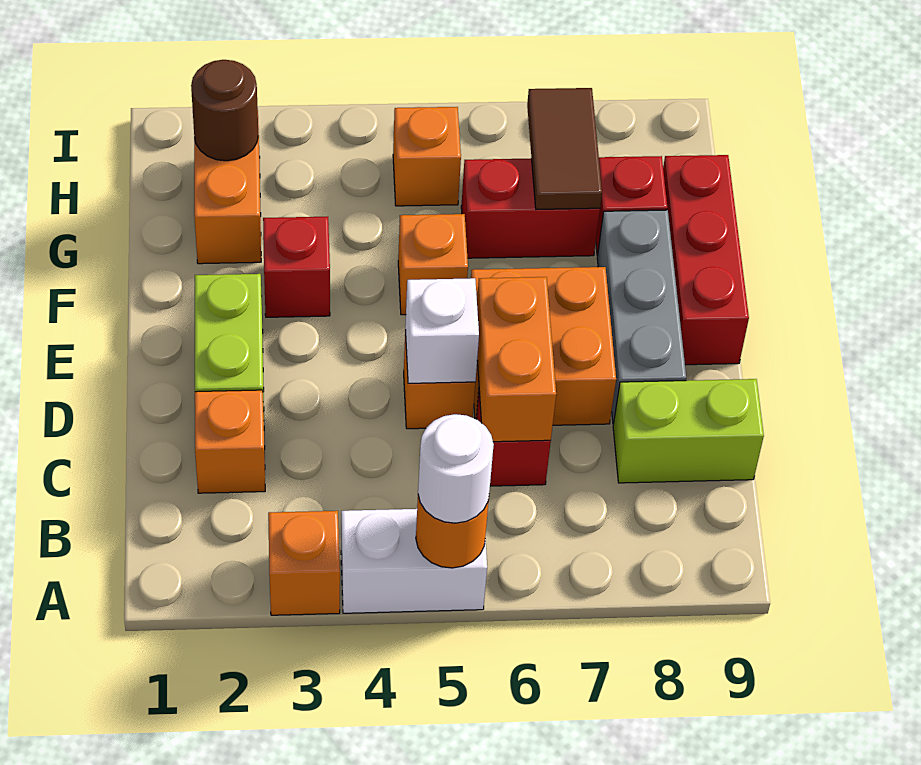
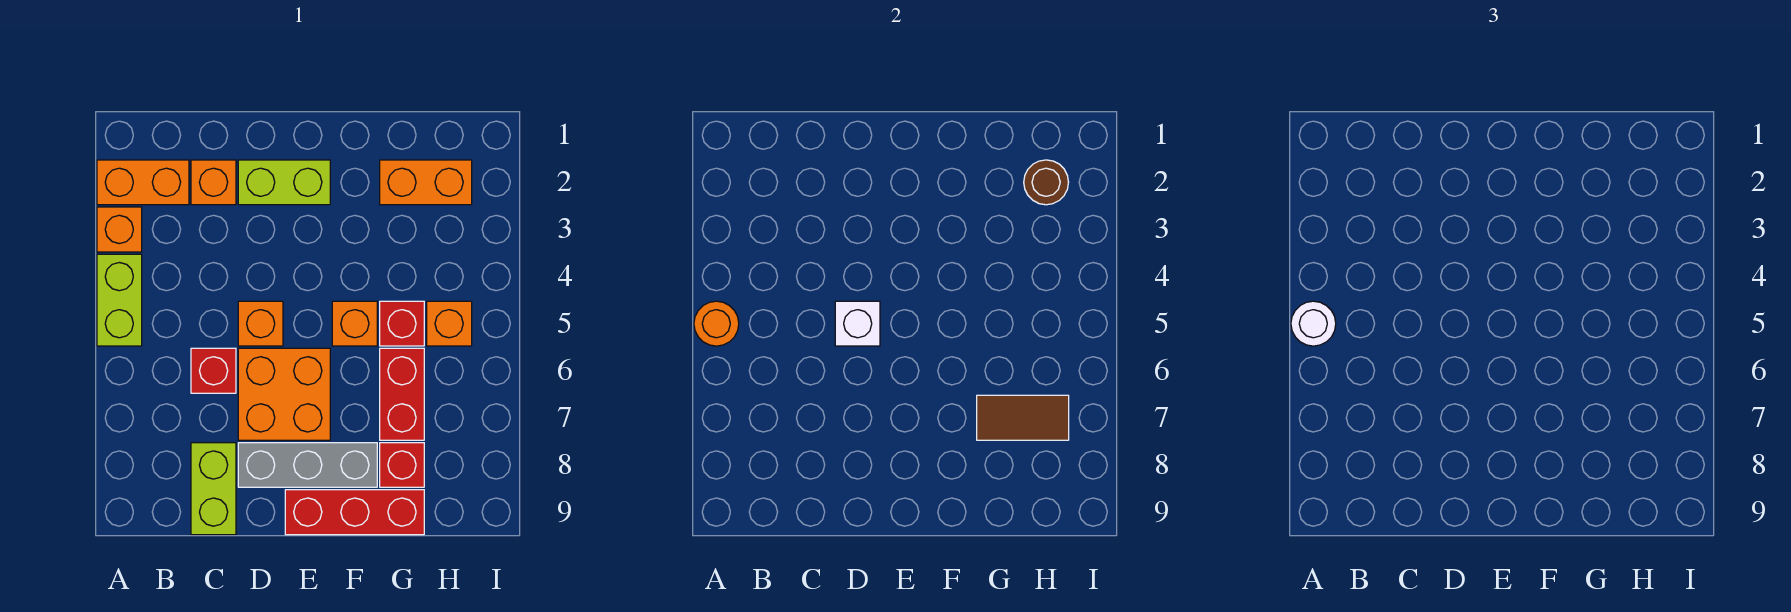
white 1x2 brick [341,509,487,613] -> lime 1x2 brick [97,254,142,346]
orange 1x2 brick [477,277,556,442] -> orange 1x2 brick moved to [97,160,189,205]
red 1x1 brick [263,217,330,317] -> red 1x1 brick moved to [380,301,424,346]

